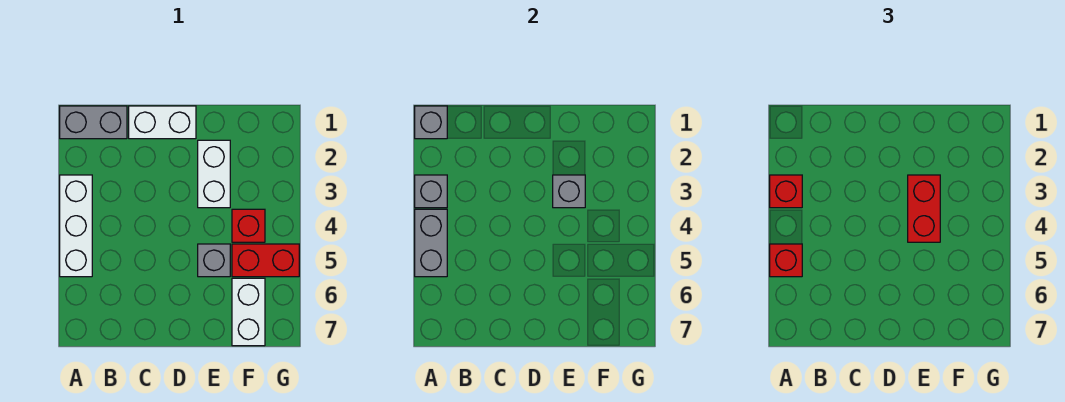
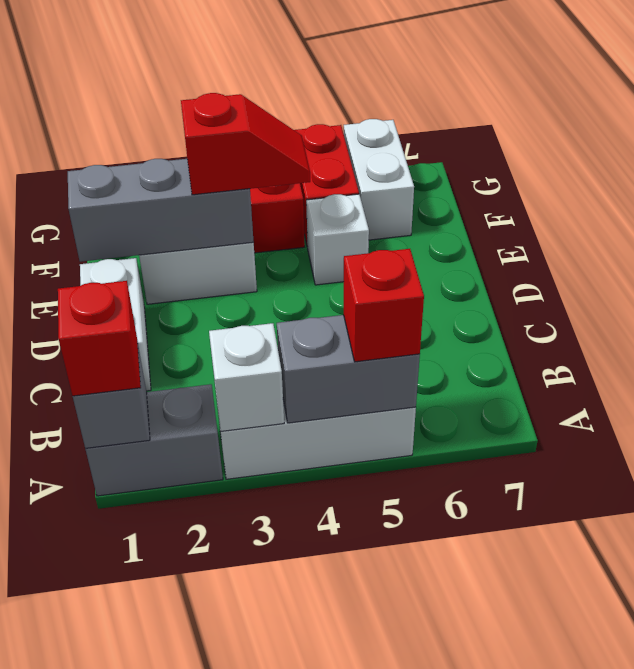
grey 1x2 brick [60,106,127,139] -> grey 1x2 brick turned to [85,384,223,496]
grey 1x1 brick [415,175,447,208] -> white 1x1 brick [209,323,284,431]
red 1x1 brick [770,175,802,208] -> red 1x1 brick moved to [58,281,141,396]
grey 1x1 brick [553,175,585,208] -> grey 1x3 brick [68,159,254,262]
red 1x2 brick [908,175,940,242] -> red 1x2 slope [181,93,310,195]
grey 1x1 brick [198,244,230,277] -> white 1x1 brick [306,194,369,285]
white 1x2 brick [232,278,265,346] -> white 1x2 brick turned to [344,119,414,240]

